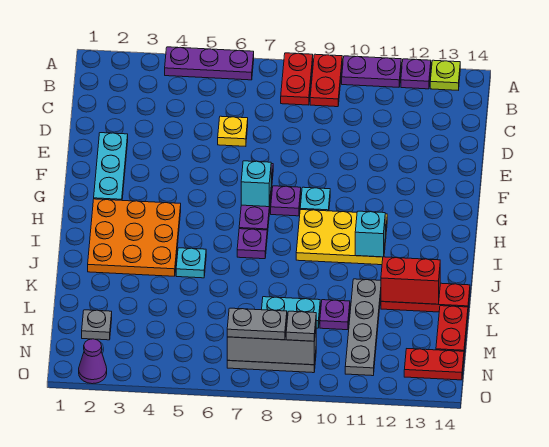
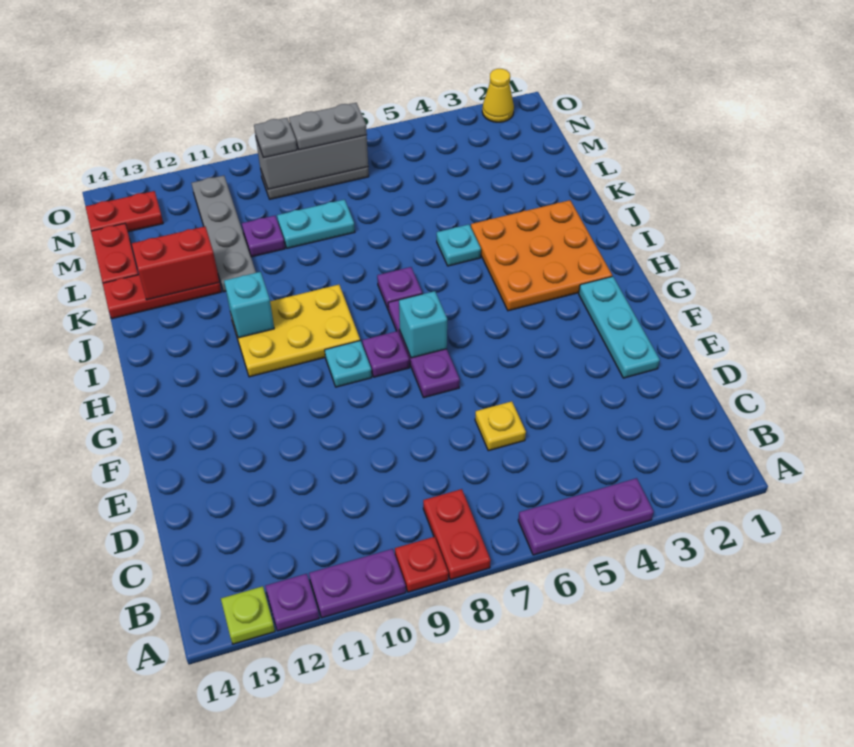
red 1x2 plate [310,54,342,107] -> red 1x1 plate [395,537,448,592]
grey 1x1 plate [82,310,112,340] -> none
purple 1x1 cone [79,339,107,384] -> yellow 1x1 cone [482,69,514,122]

